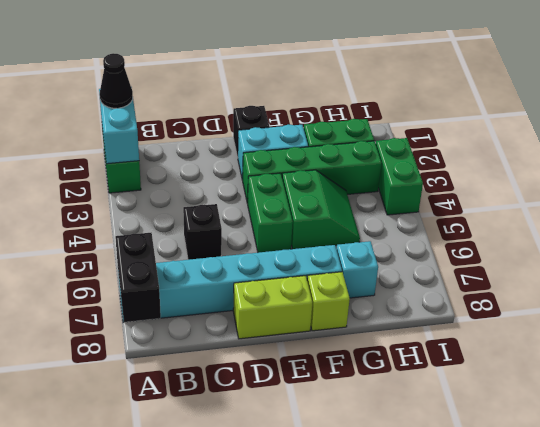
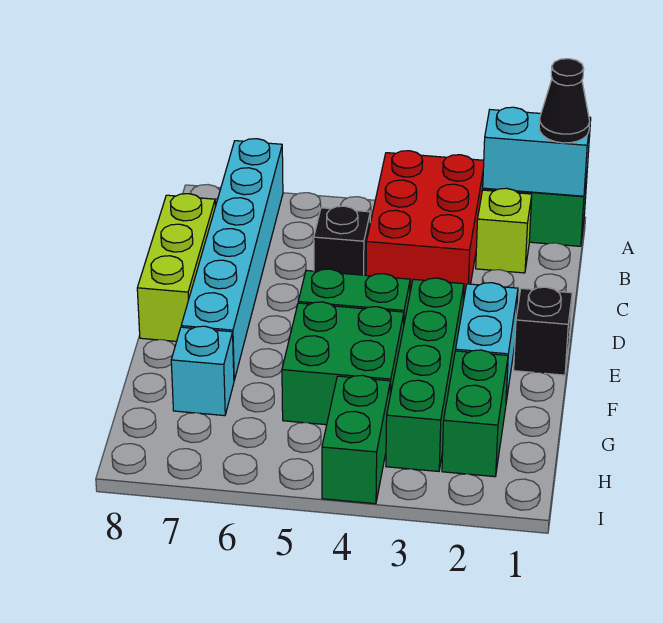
none -> red 2x3 brick [366,151,484,300]
black 1x2 brick [115,233,161,322] -> none
lime 1x2 brick [233,276,312,339] -> lime 1x3 brick [137,194,215,341]
green 2x2 slope [282,170,360,249] -> green 2x2 brick [282,302,404,425]
lime 1x1 brick [307,272,350,331] -> lime 1x1 brick moved to [476,188,532,273]
green 1x2 brick [376,138,423,215] -> green 1x2 brick turned to [322,375,390,504]

